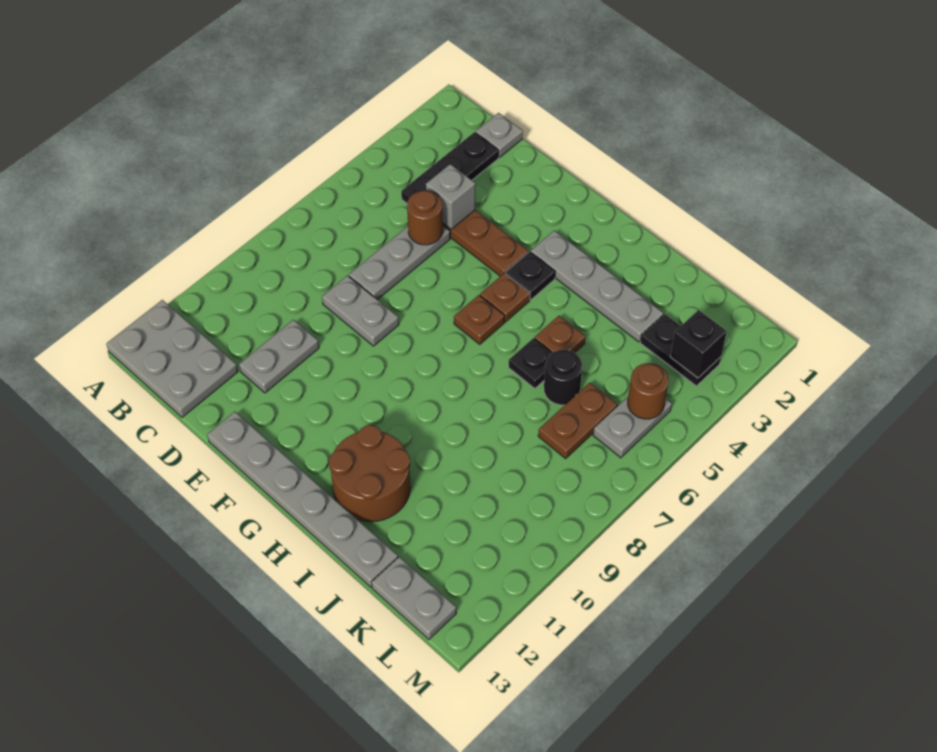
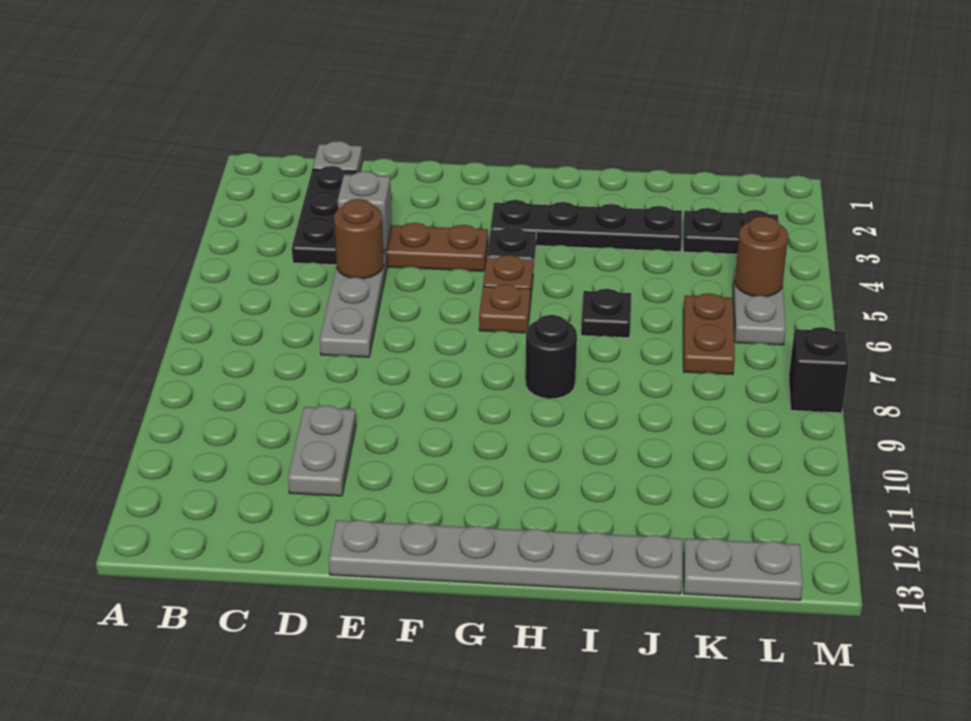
grey 2x3 plate [106,300,238,417] -> none
grey 1x2 plate [322,276,399,346] -> none
grey 1x4 plate [531,230,663,342] -> black 1x4 plate [491,200,682,252]
brown 2x2 round brick [329,425,410,522] -> none
brown 1x1 plate [535,316,585,353] -> none
black 1x1 round brick [544,350,582,405] -> black 1x1 round brick moved to [525,315,577,399]
black 1x1 brick [670,310,727,378] -> black 1x1 brick moved to [789,327,849,413]

